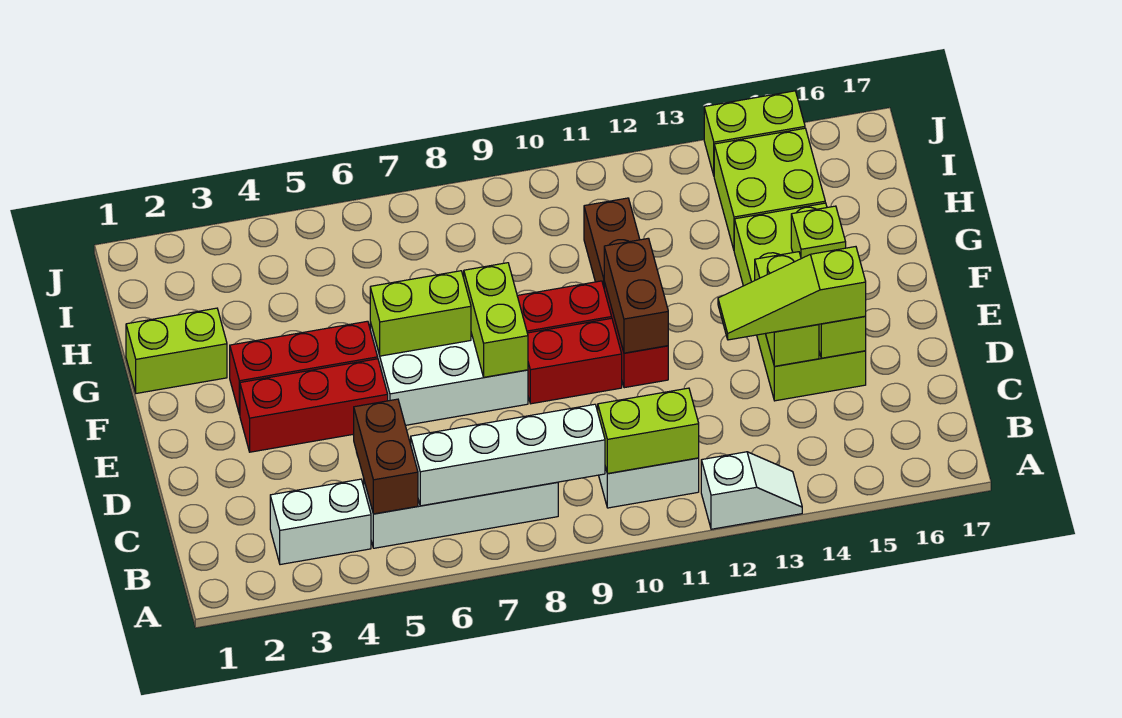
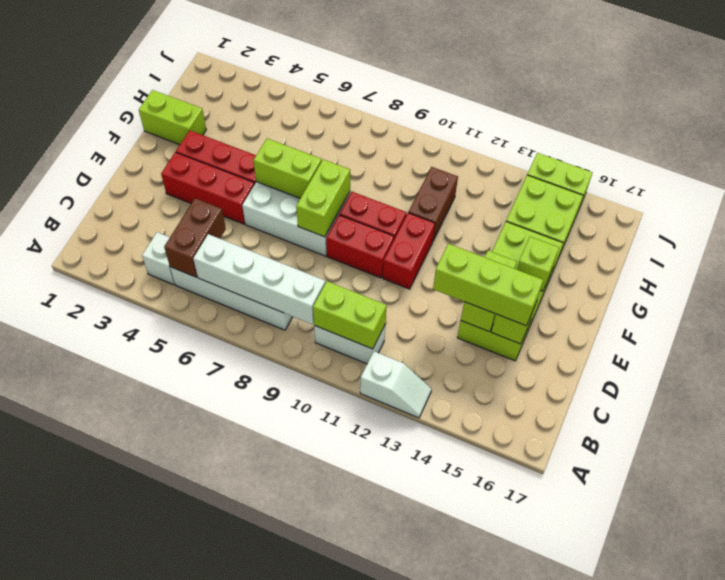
white 1x2 brick [270,479,371,565] -> white 1x1 brick [142,232,175,285]
lime 1x3 slope [718,247,866,340] -> lime 1x3 brick [433,244,543,326]
brown 1x2 brick [604,238,668,353] -> none

